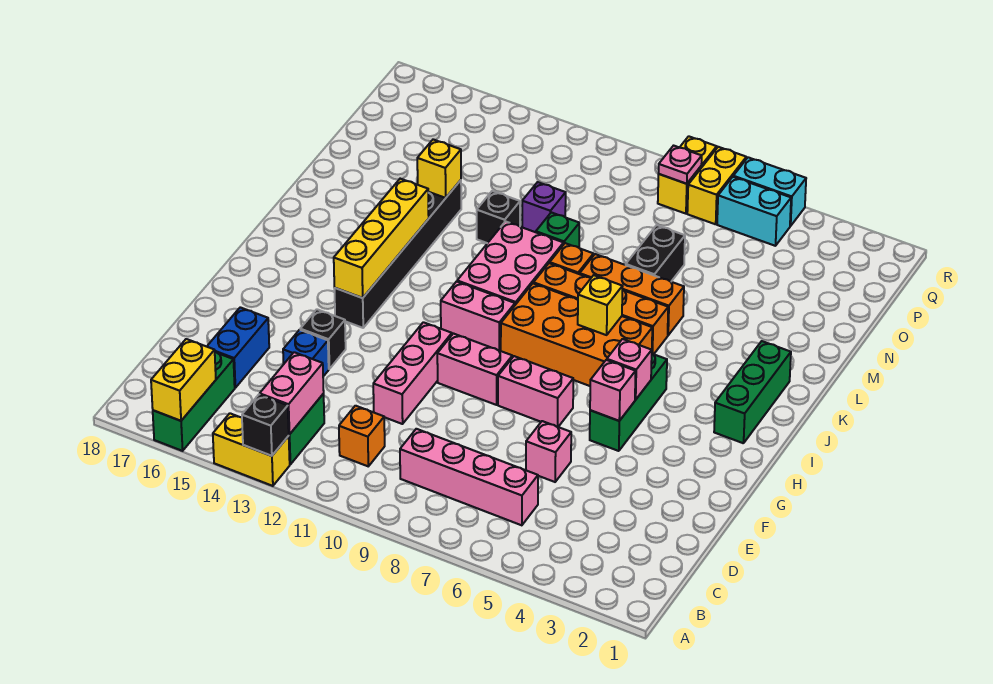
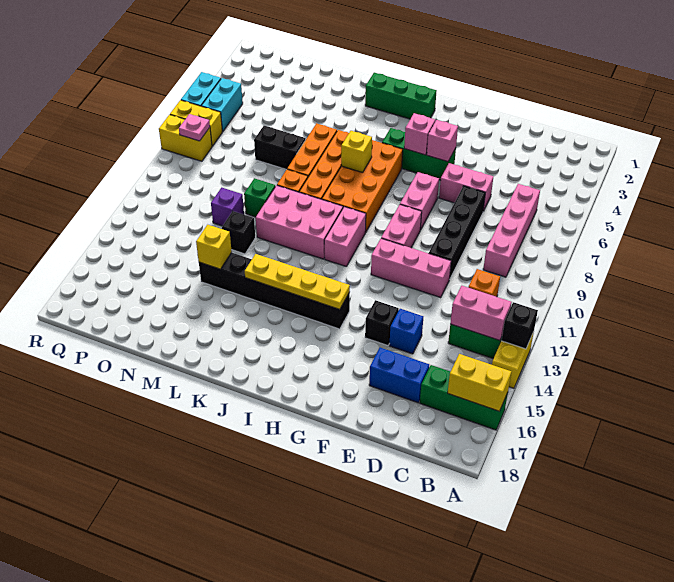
pink 1x1 brick [526,421,571,482] -> pink 1x2 brick [439,163,493,211]
none -> black 1x4 brick [429,186,485,278]
yellow 1x4 brick [334,179,429,298] -> yellow 1x4 plate [245,254,350,309]

